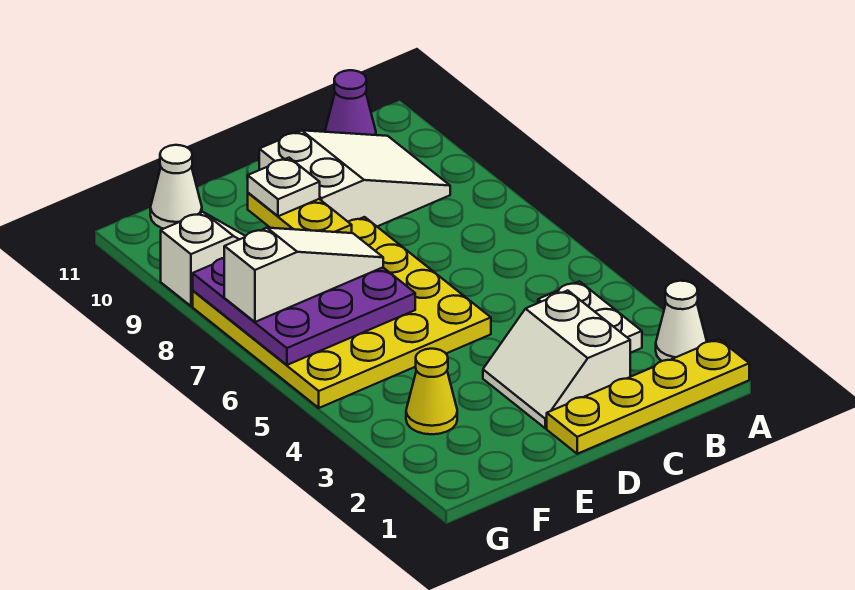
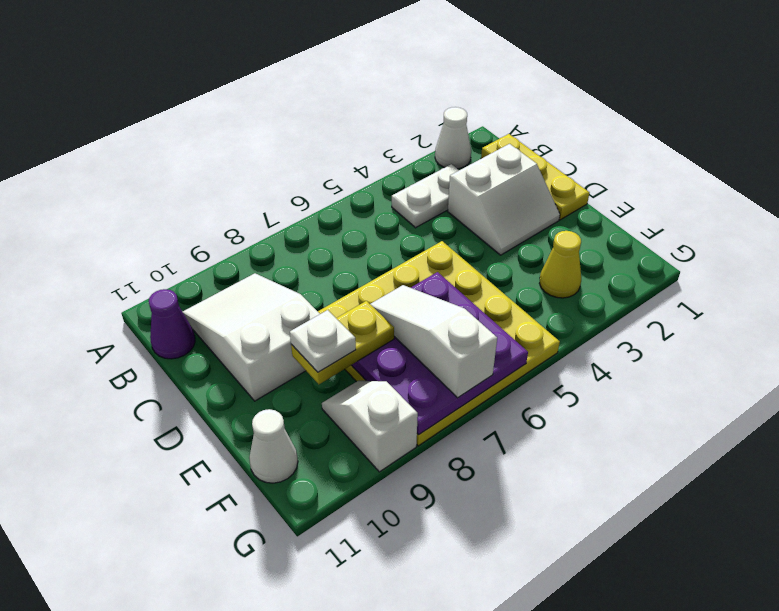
yellow 1x4 plate [547,339,749,454] -> yellow 1x3 plate [481,134,589,220]

